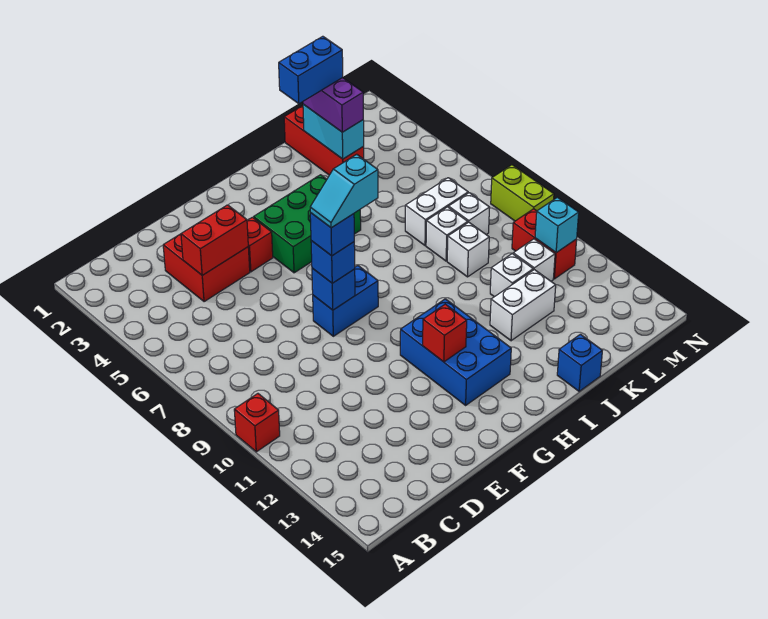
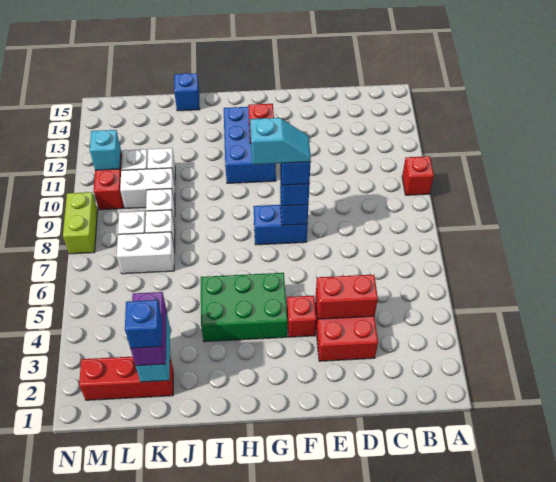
blue 1x2 brick [279,36,343,104] -> blue 1x1 brick [125,300,162,348]
white 1x2 brick [490,270,556,341] -> white 1x2 brick moved to [120,168,175,208]
red 1x3 brick [284,106,364,175] -> red 1x3 brick turned to [79,357,173,400]

